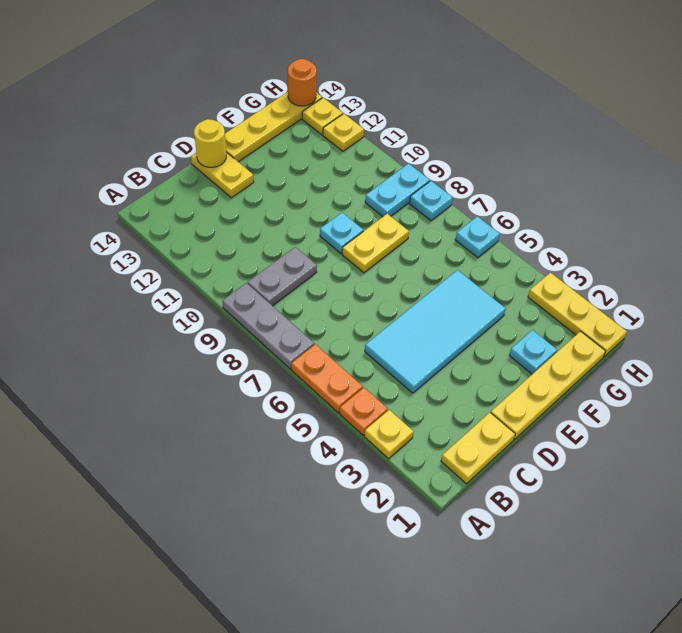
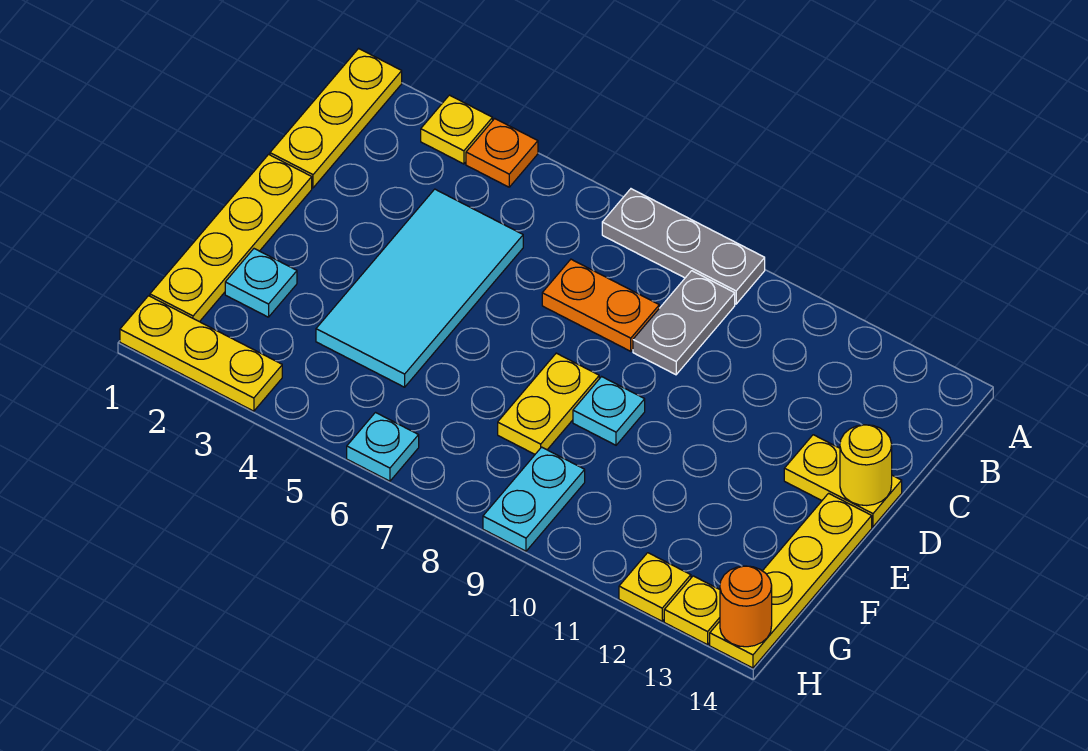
orange 1x2 plate [291,344,363,413] -> orange 1x2 plate moved to [542,259,659,351]
yellow 1x2 plate [441,413,515,484] -> yellow 1x3 plate [270,49,402,188]
cyan 1x1 plate [410,181,453,221] -> none

